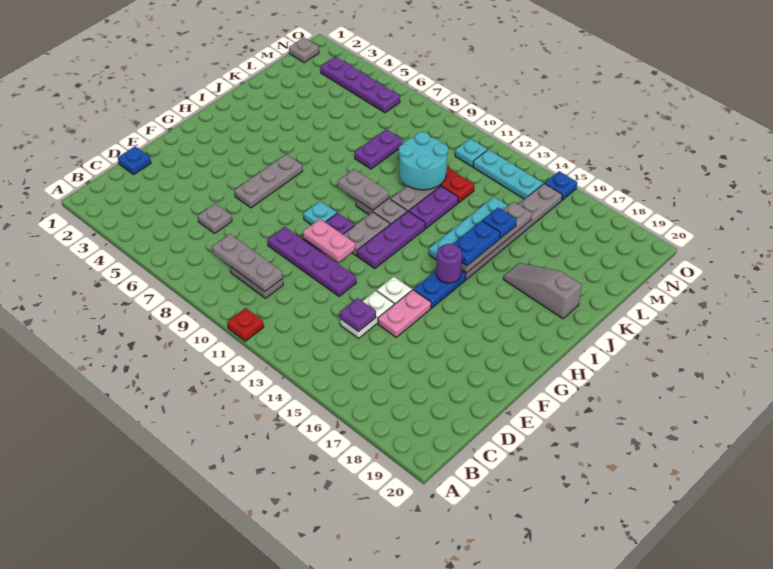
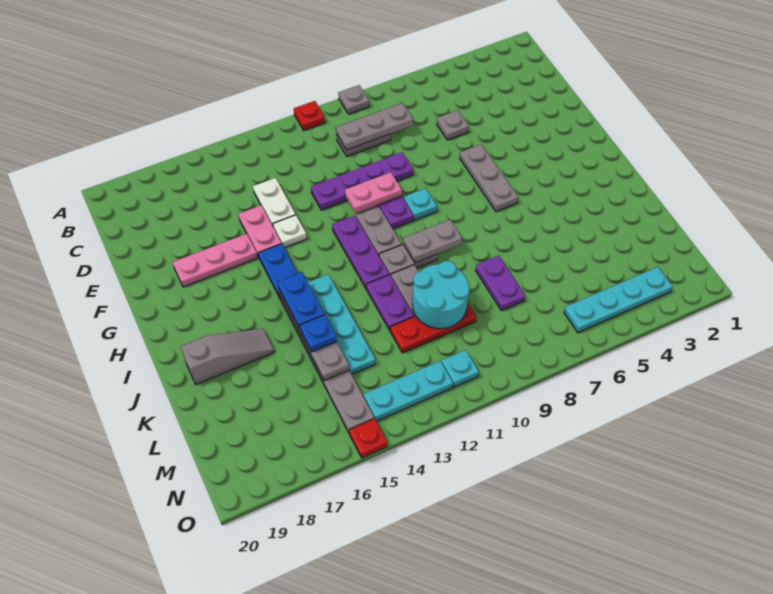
blue 1x1 plate [118,146,151,175] -> none
purple 1x1 plate [340,298,376,332] -> none
none -> pink 1x3 plate [173,234,258,287]
purple 1x1 round brick [436,244,462,283] -> none
grey 1x1 plate [289,38,319,63] -> grey 1x1 plate moved to [338,85,369,114]
purple 1x4 plate [320,56,400,113] -> cyan 1x4 plate [564,267,673,333]
blue 1x1 plate [545,171,577,200] -> red 1x1 plate [349,418,387,458]

